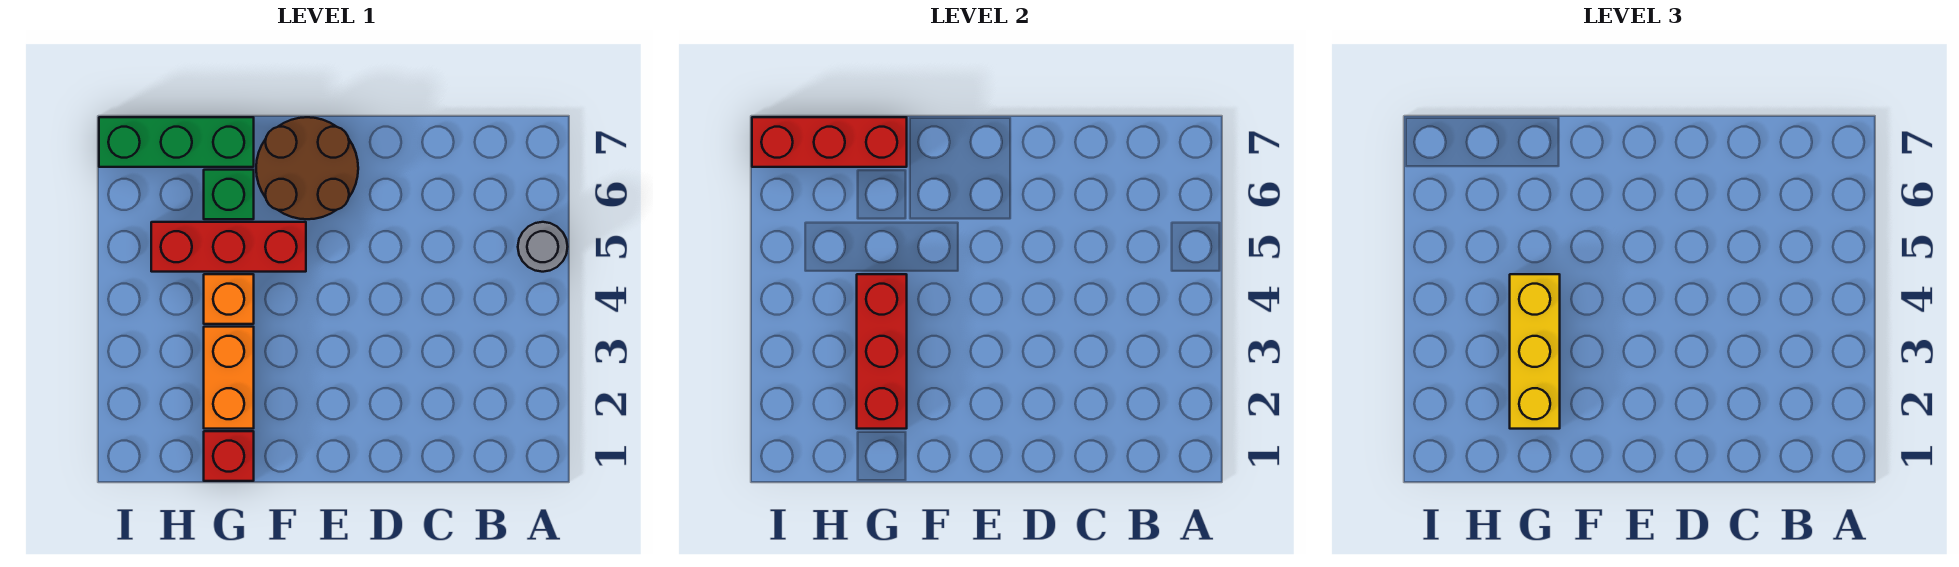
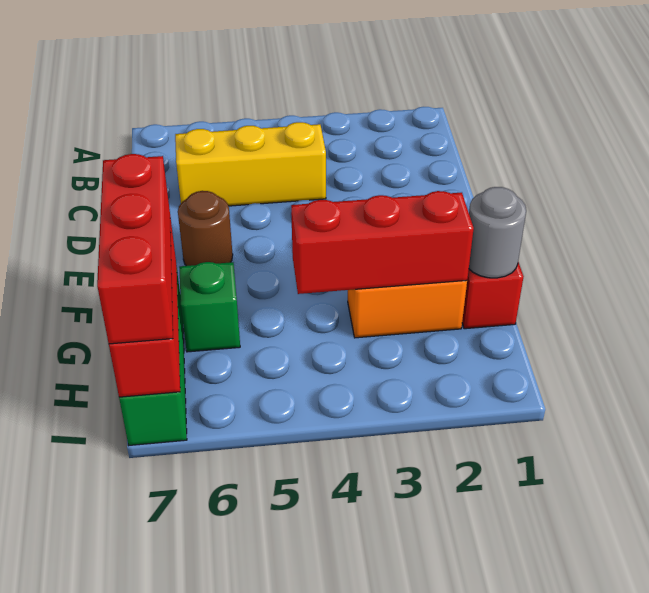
grey 1x1 round brick [518,222,568,272] -> grey 1x1 round brick moved to [469,187,526,278]
brown 2x2 round brick [256,117,358,219] -> brown 1x1 round brick [178,191,233,266]
red 1x3 brick [151,222,306,272] -> red 1x3 brick moved to [97,154,173,344]
yellow 1x3 brick [1510,274,1560,429] -> yellow 1x3 brick moved to [175,122,326,206]
orange 1x1 brick [204,274,254,324] -> none

